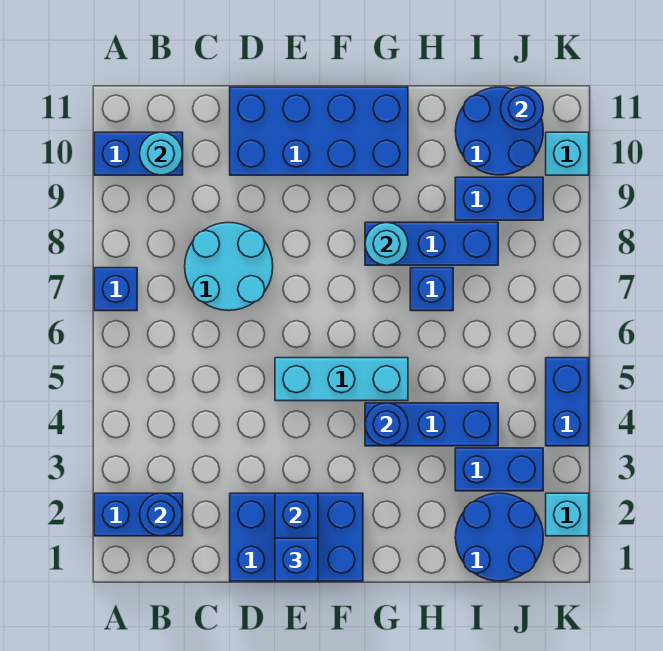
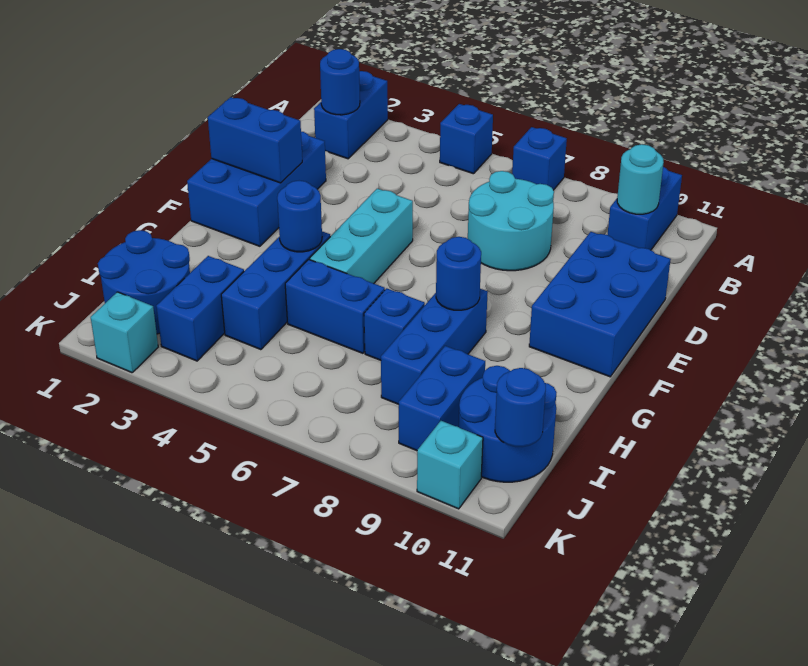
blue 2x4 brick [230,87,408,175] -> blue 2x3 brick [529,232,671,377]
blue 1x1 brick [275,538,318,581] -> blue 1x1 brick moved to [440,104,493,174]
cyan 1x1 round brick [365,222,408,265] -> blue 1x1 round brick [436,237,481,310]
blue 1x2 brick [546,358,589,446] -> blue 1x2 brick moved to [285,259,385,353]

